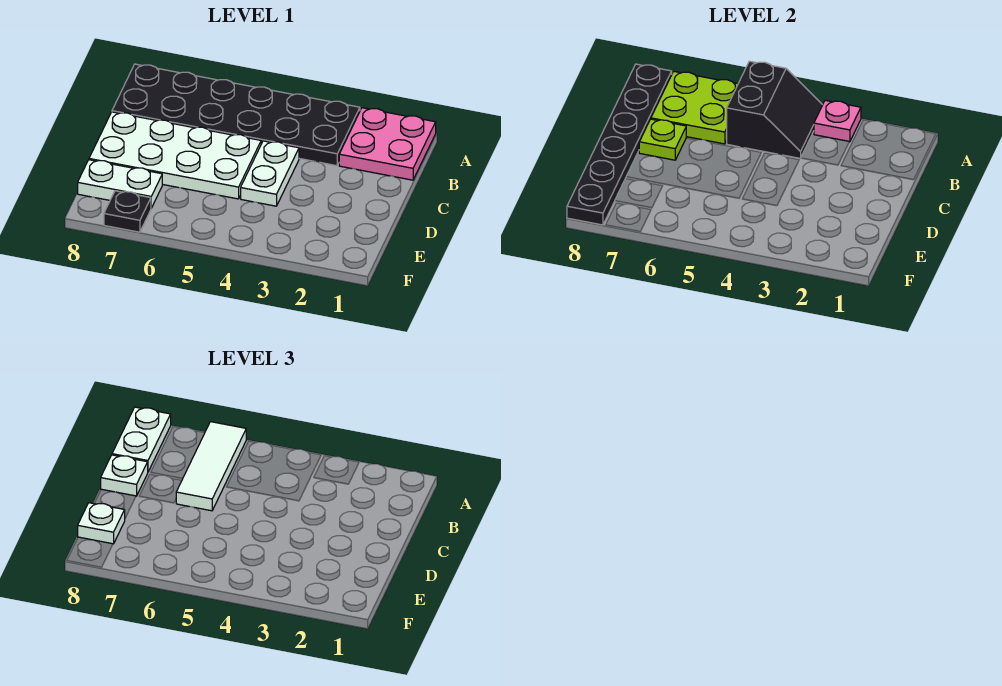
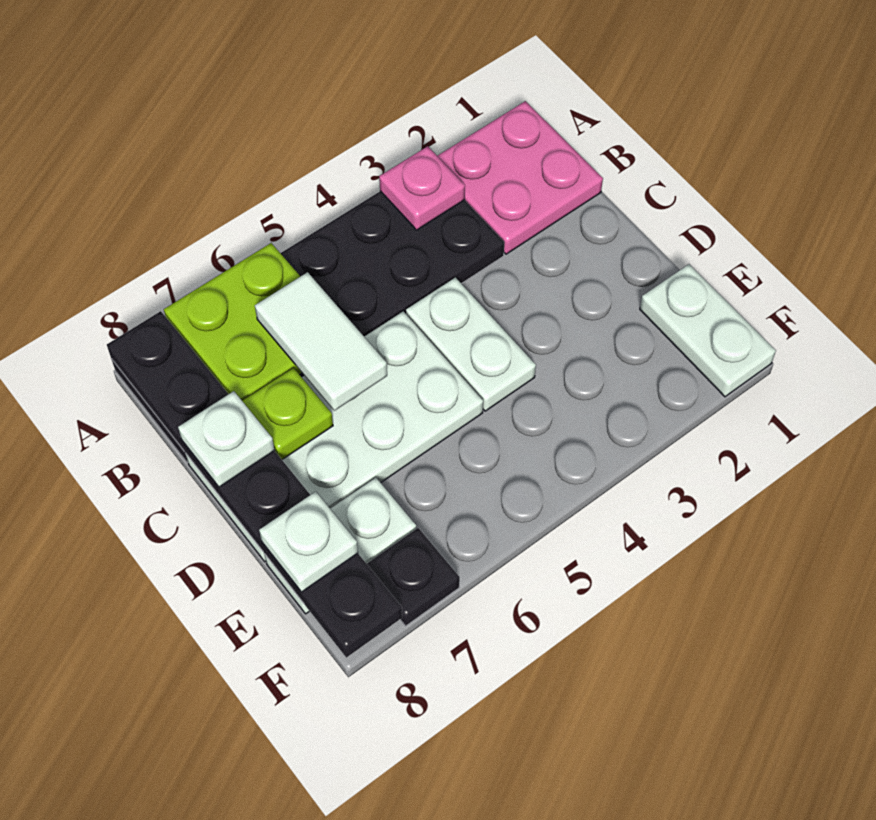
black 2x2 slope [727,61,822,158] -> none
white 1x3 tile [176,422,246,511] -> white 1x2 tile [255,272,387,411]
white 1x2 plate [112,407,171,472] -> white 1x2 plate moved to [640,264,776,397]

